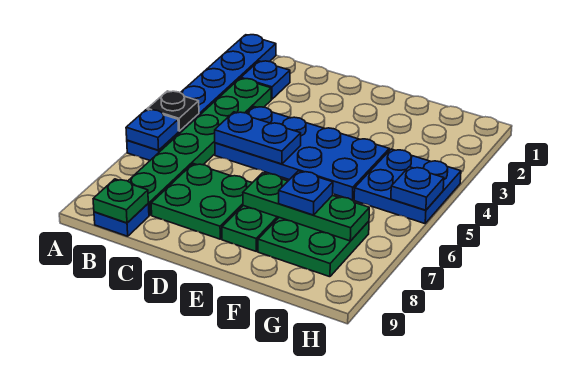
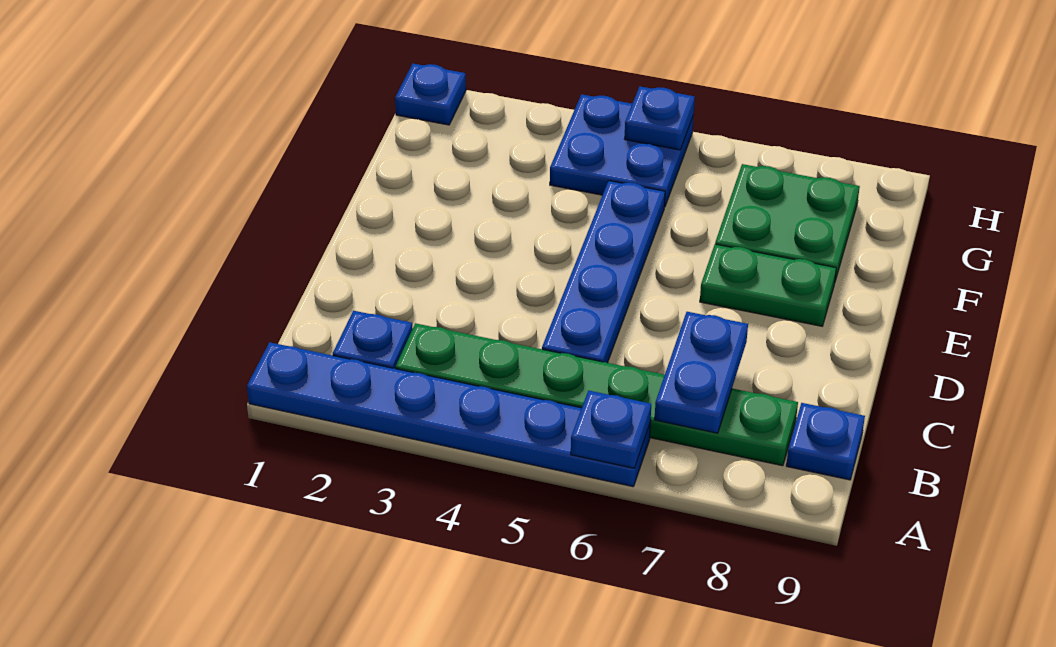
black 1x1 plate [147,91,199,131] -> none
green 1x1 plate [93,179,148,223] -> none
blue 2x4 plate [215,107,389,200] -> blue 1x4 plate [542,181,665,363]
blue 1x2 plate [215,112,301,164] -> blue 1x2 plate moved to [655,312,748,433]
green 2x2 plate [151,164,252,239] -> none
green 1x3 plate [243,173,369,241] -> none
blue 1x1 plate [279,171,333,215] -> blue 1x1 plate moved to [395,64,466,125]

